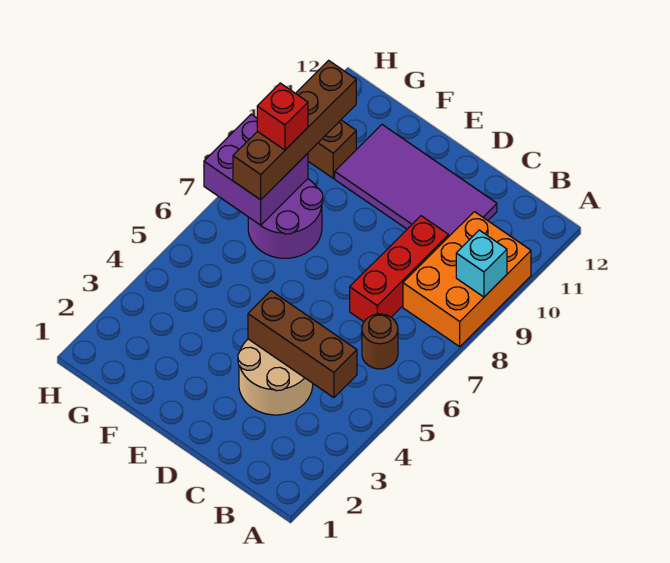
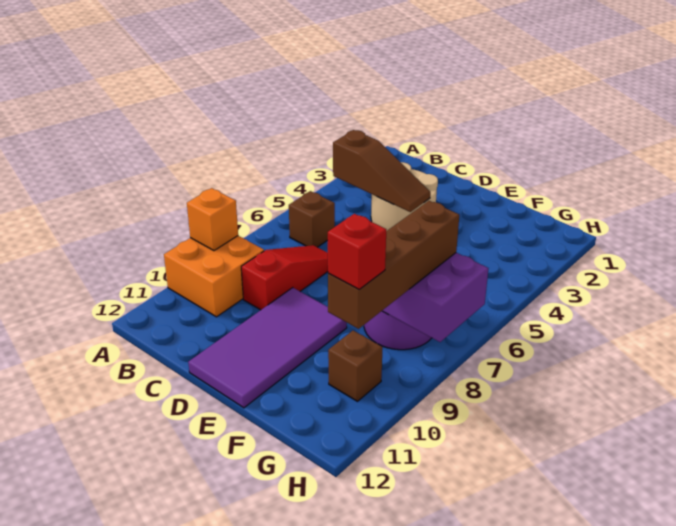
orange 2x3 brick [403,212,531,347] -> orange 2x2 brick [164,236,264,317]
cyan 1x1 brick [456,230,507,297] -> orange 1x1 brick [187,188,238,251]
brown 1x3 brick [248,291,357,398] -> brown 1x3 slope [333,130,430,212]
brown 1x1 round brick [362,314,398,369] -> brown 1x1 brick [289,191,335,247]
red 1x3 brick [350,216,449,322] -> red 1x3 slope [241,245,328,310]
purple 2x4 tile [335,125,497,236] -> purple 2x4 tile turned to [188,288,347,408]
red 1x1 brick [257,83,308,150] -> red 1x1 brick moved to [328,214,386,289]

